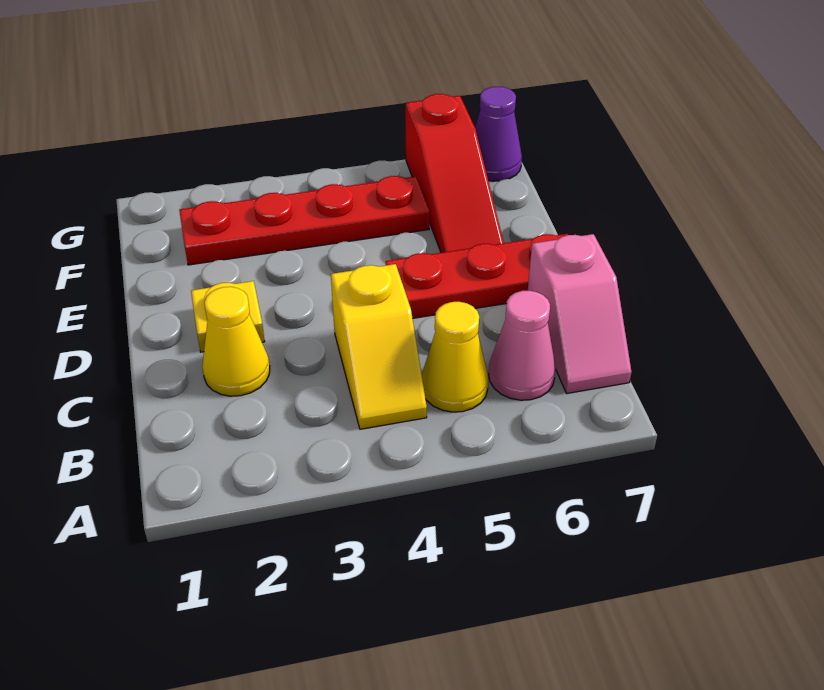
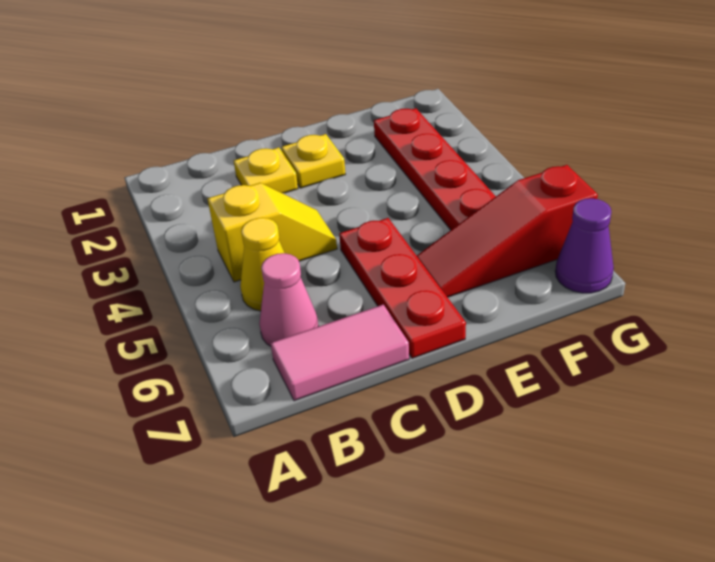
yellow 1x2 slope [331,264,427,429] -> yellow 1x2 slope turned to [207,183,337,282]
pink 1x2 slope [528,234,631,393] -> pink 1x2 tile [271,305,409,401]
yellow 1x1 cone [202,287,270,396] -> yellow 1x1 plate [234,148,298,193]

